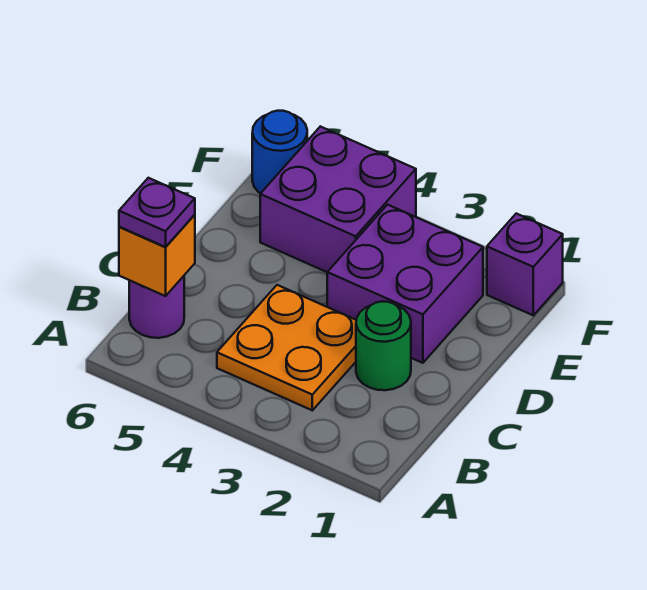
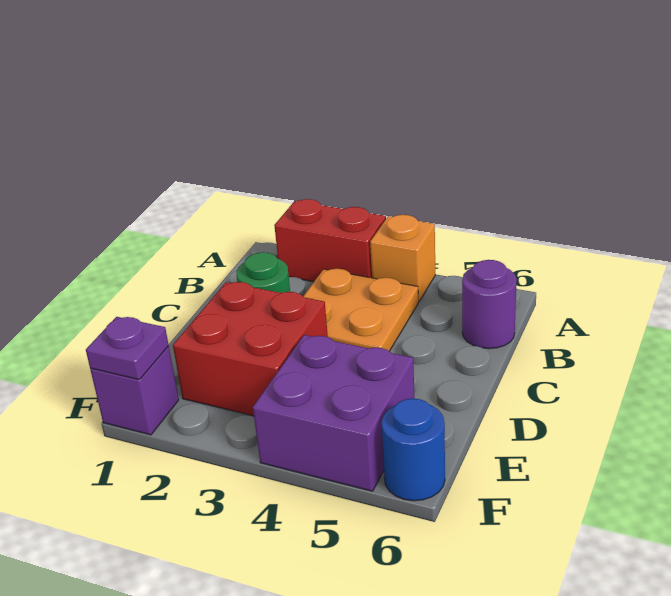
none -> red 1x2 brick [274,199,386,282]
orange 1x1 brick [119,215,195,296] -> orange 1x1 brick moved to [370,215,435,302]
purple 1x1 plate [119,178,195,247] -> purple 1x1 plate moved to [86,317,169,380]
purple 2x2 brick [327,205,483,363] -> red 2x2 brick [173,282,328,416]

